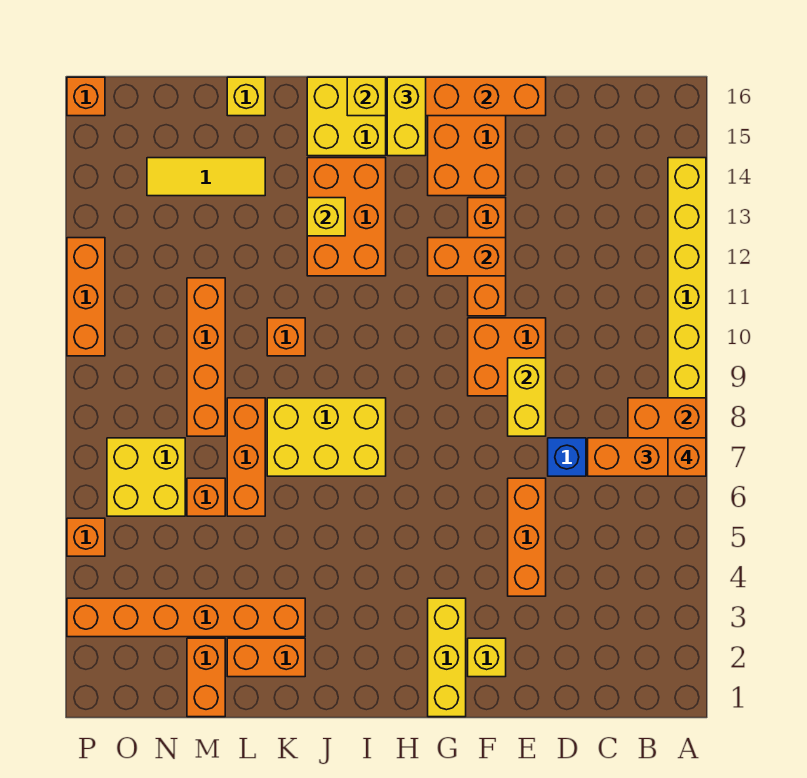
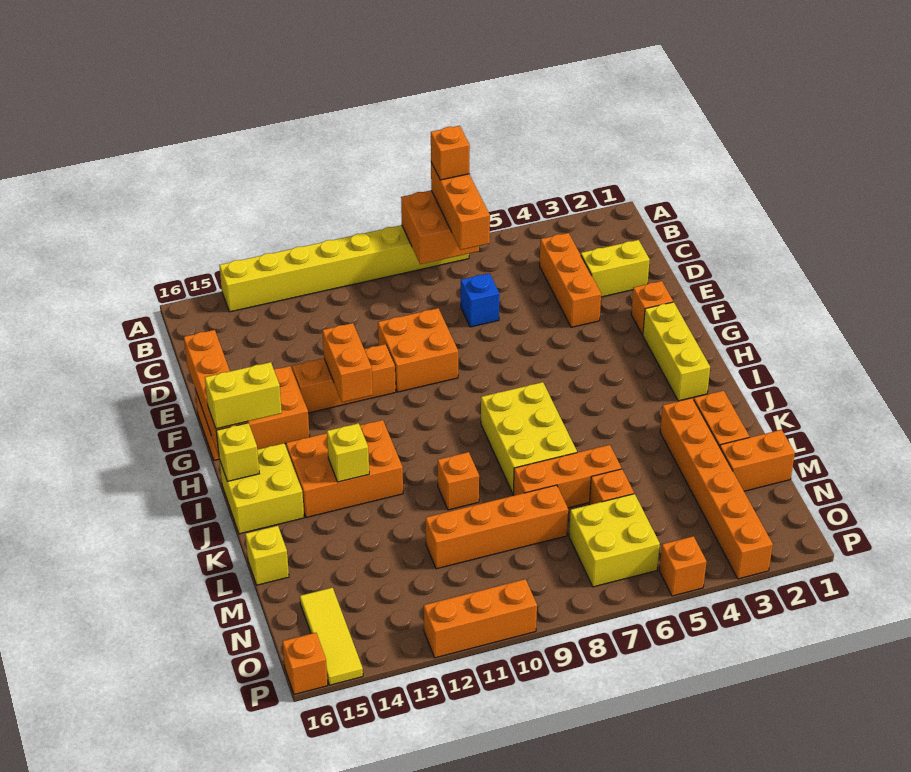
orange 1x3 brick [508,478,546,596] -> orange 1x3 brick turned to [540,233,601,327]
yellow 1x2 brick [508,358,546,436] -> yellow 1x2 brick moved to [581,240,650,297]
yellow 1x1 brick [468,638,506,677] -> orange 1x1 brick [631,281,673,335]
yellow 1x3 brick [428,598,466,717] -> yellow 1x3 brick turned to [643,302,710,401]
yellow 1x3 tile [147,158,265,196] -> yellow 1x3 tile moved to [300,588,363,685]

